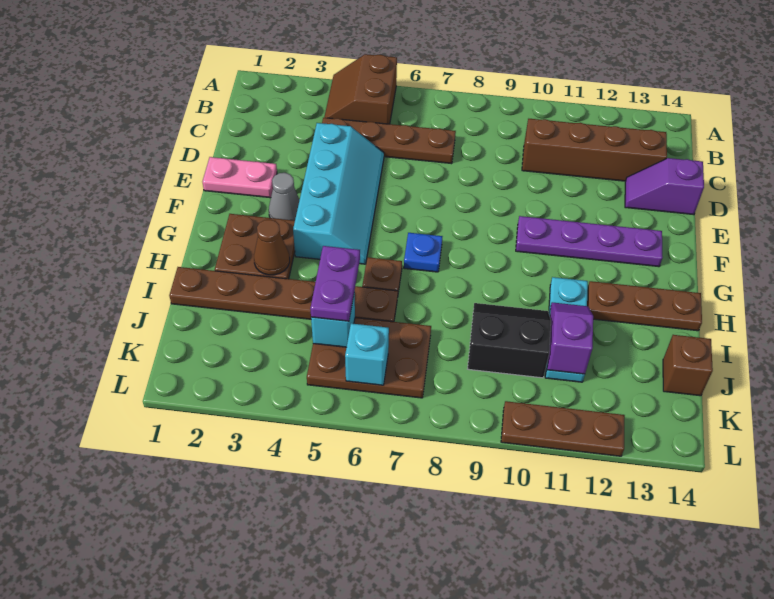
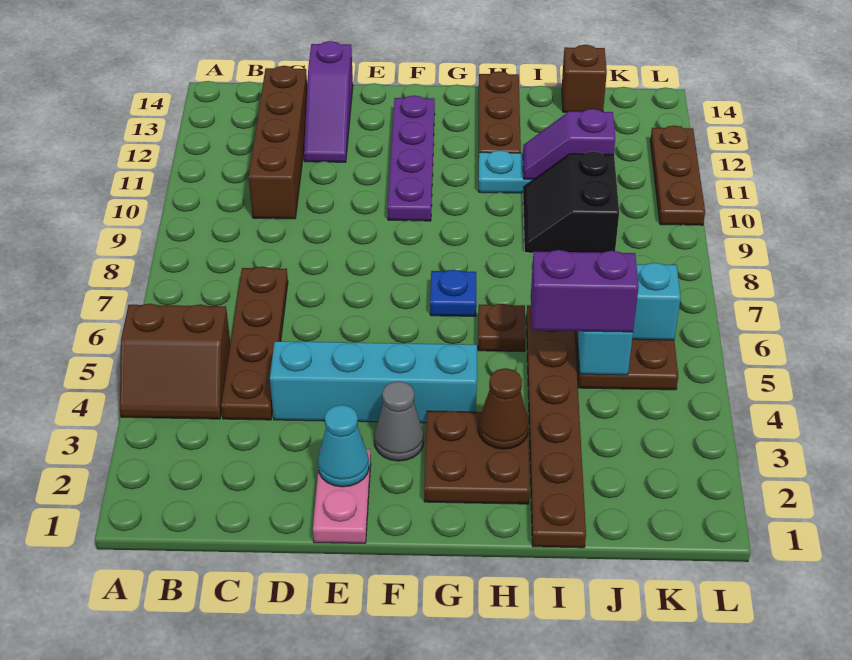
purple 1x2 slope [625,158,704,215] -> purple 1x3 slope [304,41,353,162]
none -> cyan 1x1 cone [318,405,369,487]
purple 1x2 plate [310,246,360,321] -> purple 1x2 brick [531,250,639,332]

